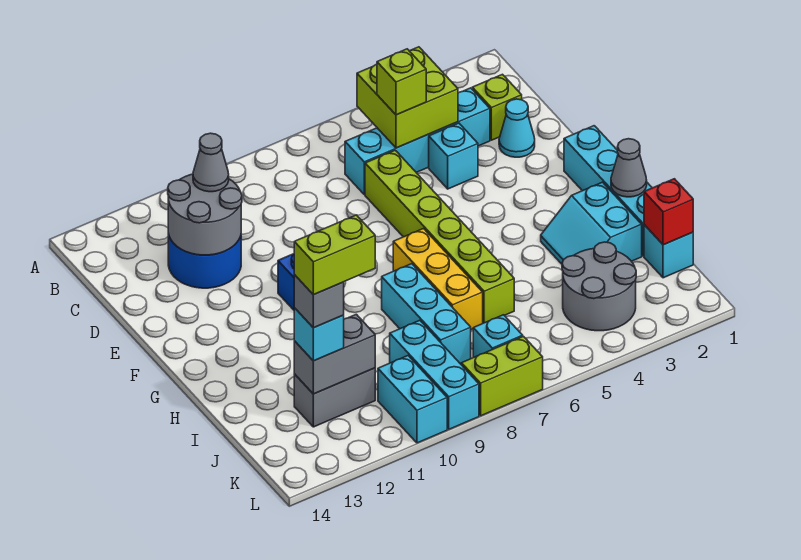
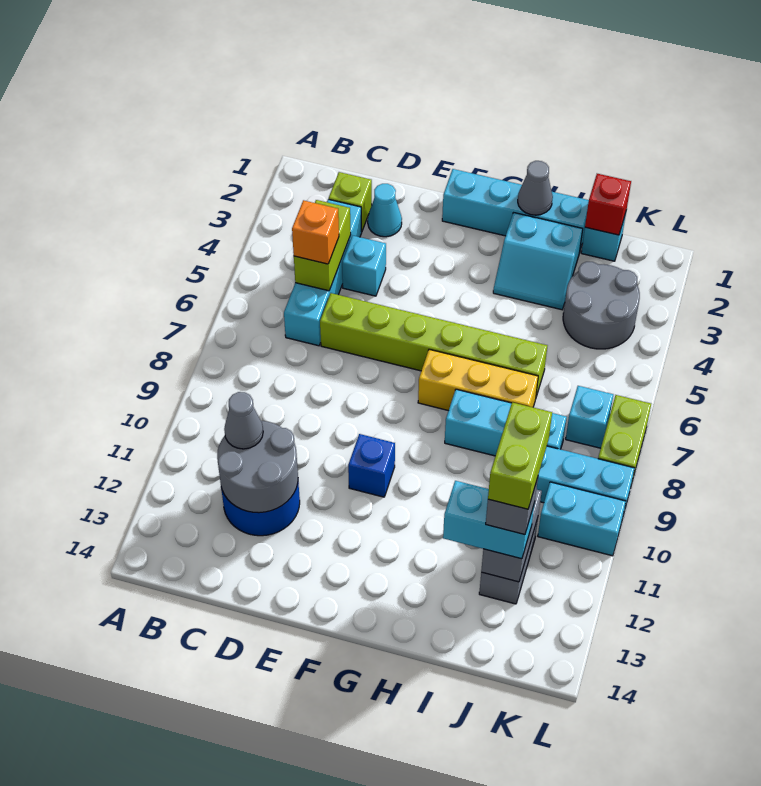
lime 2x2 brick [357,47,458,148] -> lime 1x2 brick [294,200,351,291]
lime 1x1 brick [377,49,426,115] -> orange 1x1 brick [292,200,339,264]
cyan 1x1 brick [294,308,344,361] -> cyan 1x2 brick [443,481,535,559]

